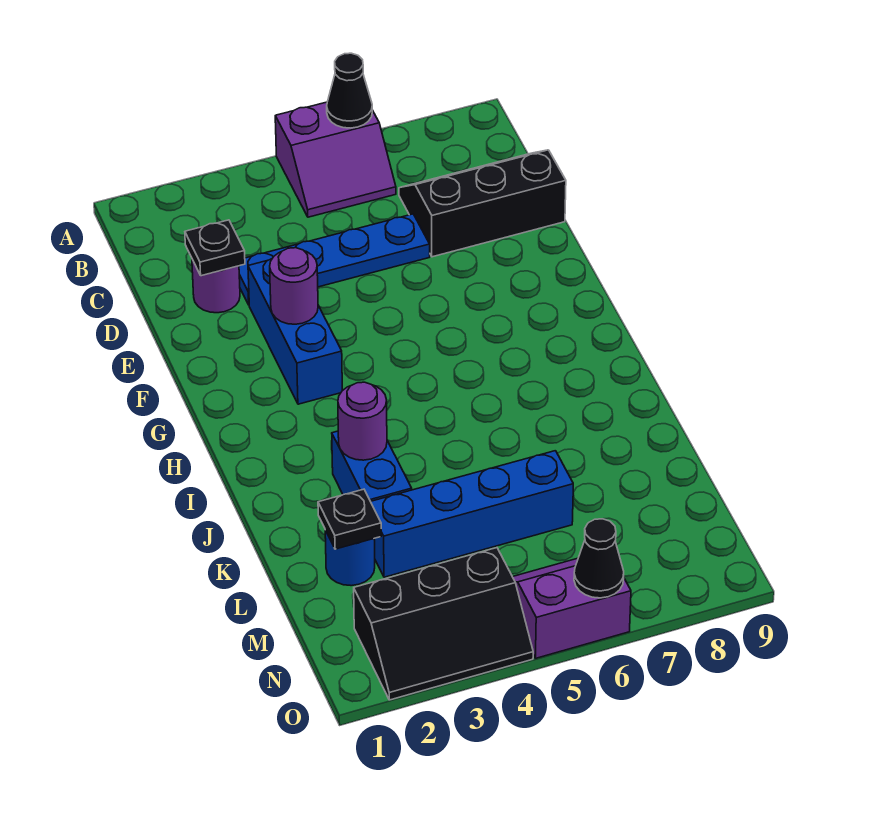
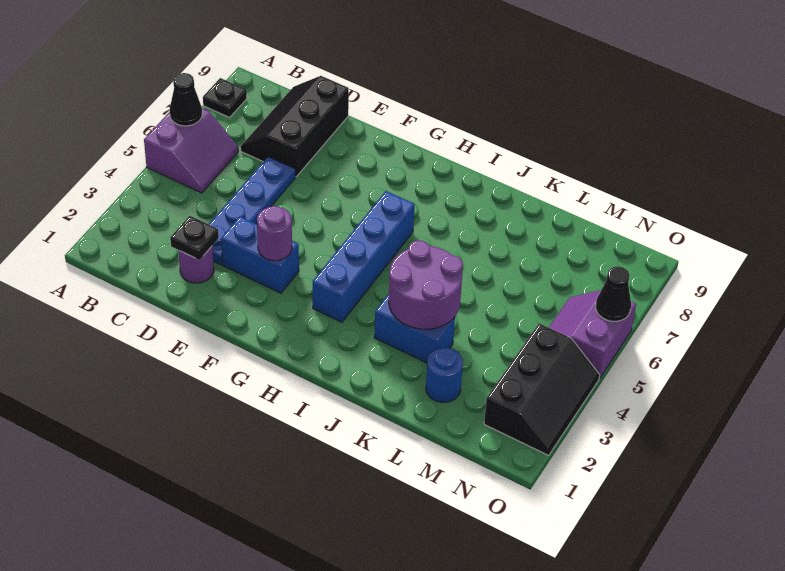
blue 1x3 brick [248,259,342,404] -> blue 1x2 brick [221,217,299,293]
purple 1x1 round brick [338,382,387,460] -> purple 2x2 round brick [389,240,463,329]
black 1x1 plate [318,489,381,549] -> black 1x1 plate moved to [203,78,247,117]
blue 1x4 brick [371,451,573,577] -> blue 1x4 brick moved to [313,191,415,322]

